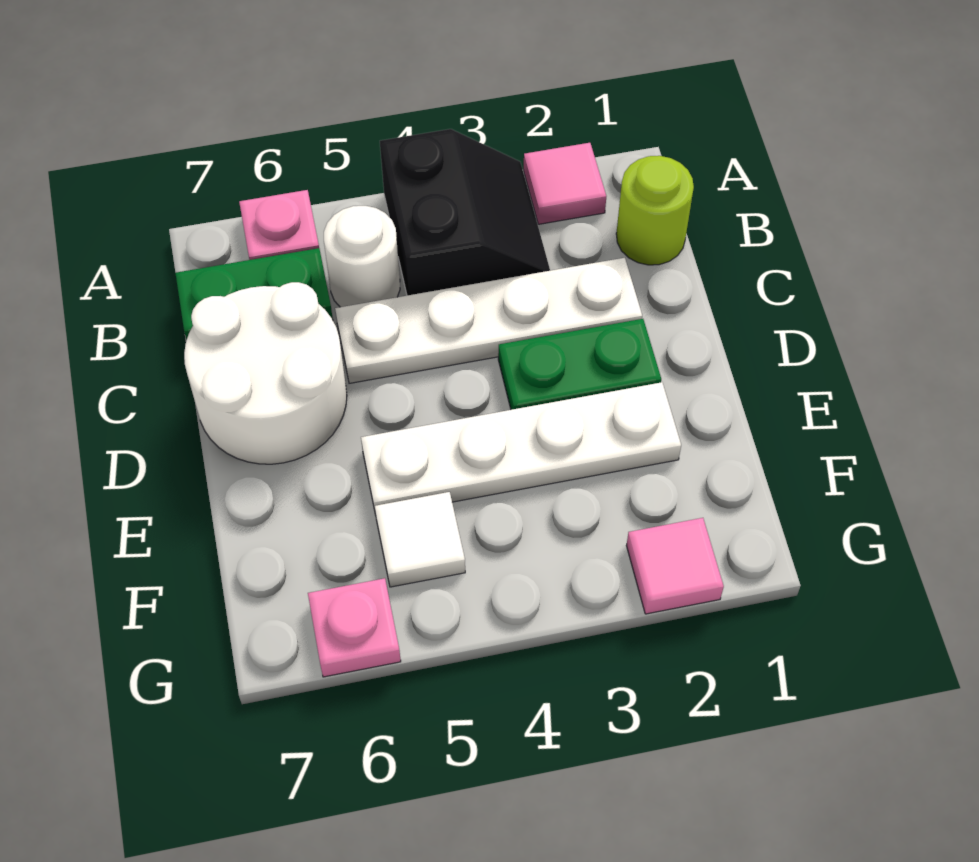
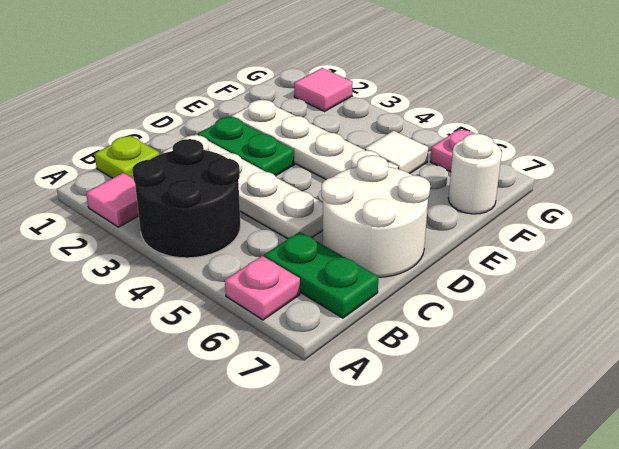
black 2x2 slope [380,129,550,295] -> black 2x2 round brick [132,139,240,258]
lime 1x1 round brick [616,156,694,265] -> lime 1x1 plate [95,136,159,178]
white 1x1 round brick [324,206,400,307] -> white 1x1 round brick moved to [448,134,502,214]

